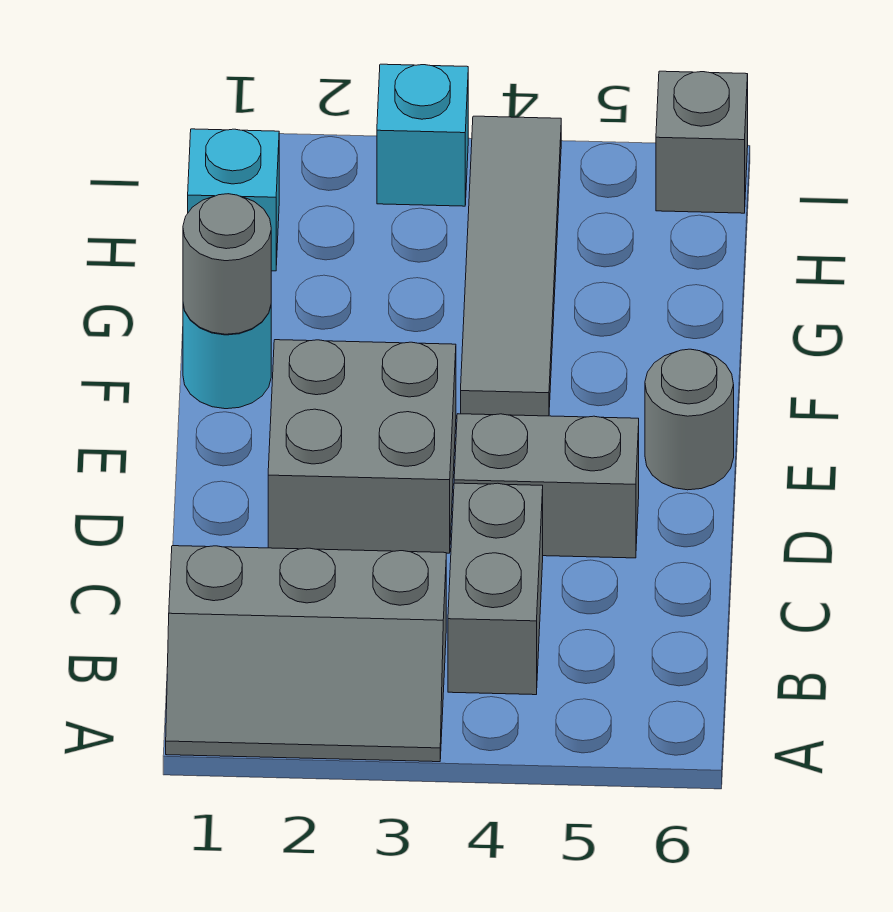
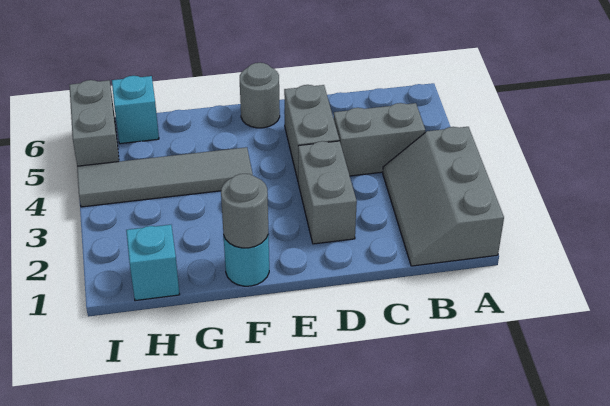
grey 2x3 slope [166,546,446,762] -> grey 2x3 slope turned to [383,127,504,266]
grey 2x2 brick [268,340,456,553] -> grey 1x2 brick [298,141,357,244]
cyan 1x1 brick [377,64,468,206] -> cyan 1x1 brick moved to [112,76,159,144]
grey 1x1 brick [656,71,748,213] -> grey 1x2 brick [69,80,119,166]

